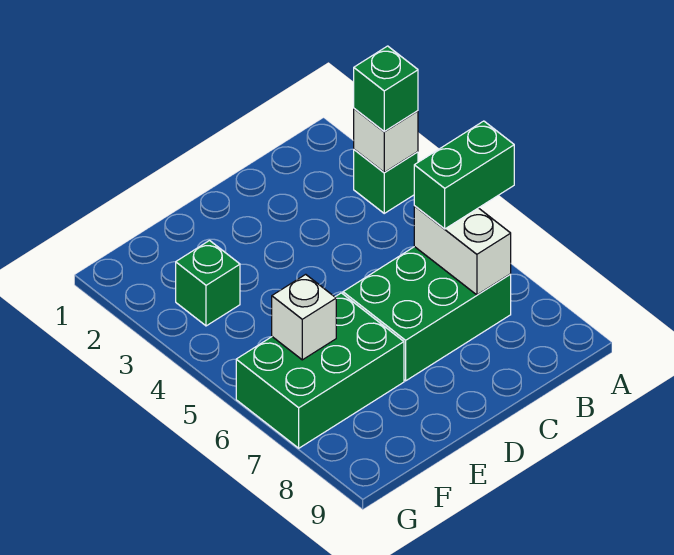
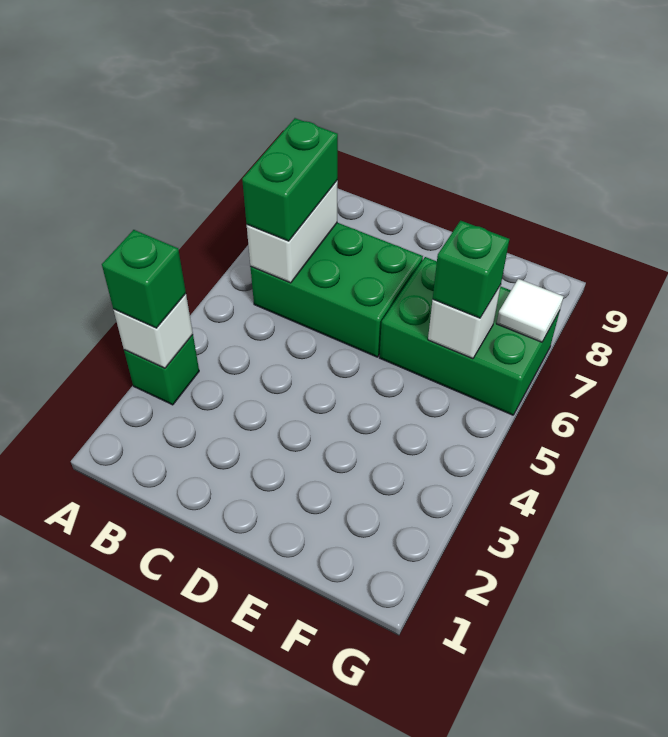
green 1x2 brick [414,121,514,229] -> green 1x2 brick turned to [242,118,338,241]
green 1x1 brick [176,241,240,326] -> green 1x1 brick moved to [433,221,509,318]
none -> white 1x1 tile [497,279,564,342]

